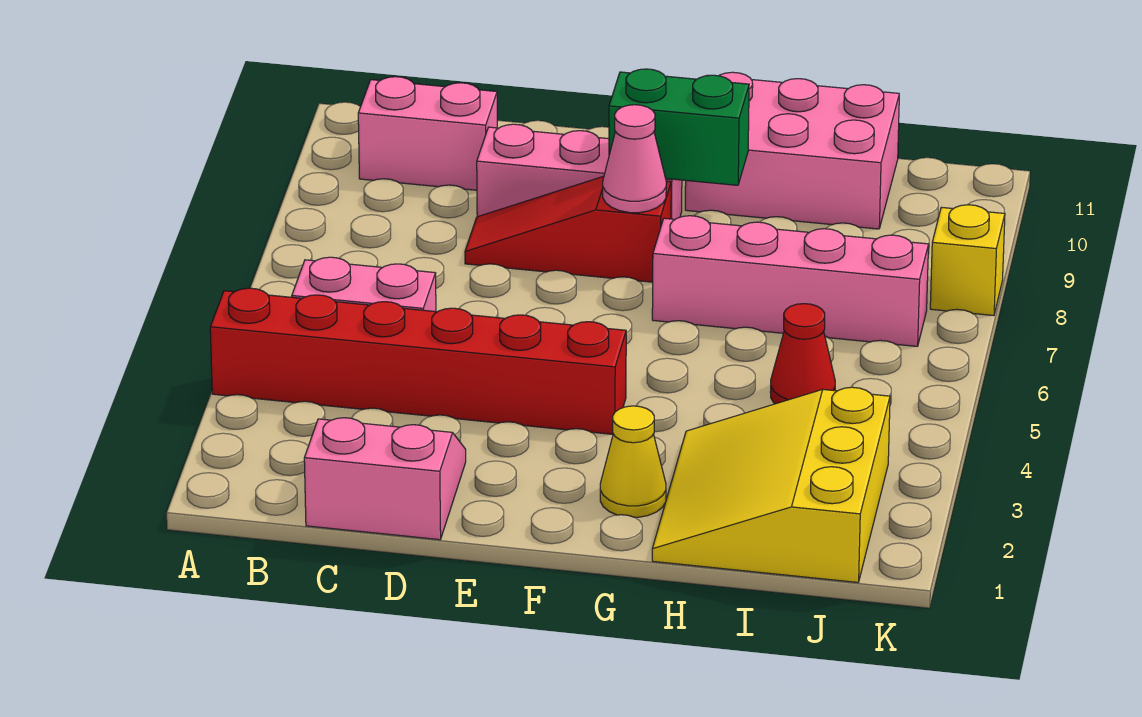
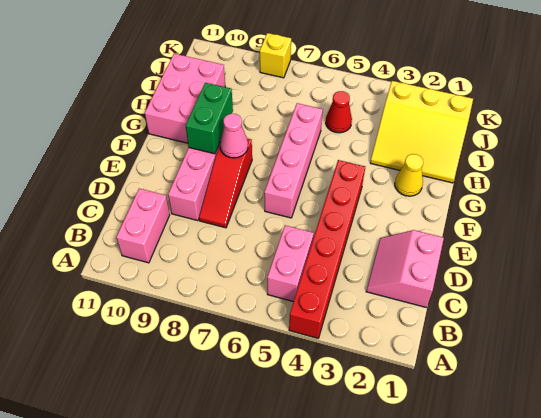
pink 1x4 brick [652,216,929,346] -> pink 1x4 brick moved to [264,103,323,218]

